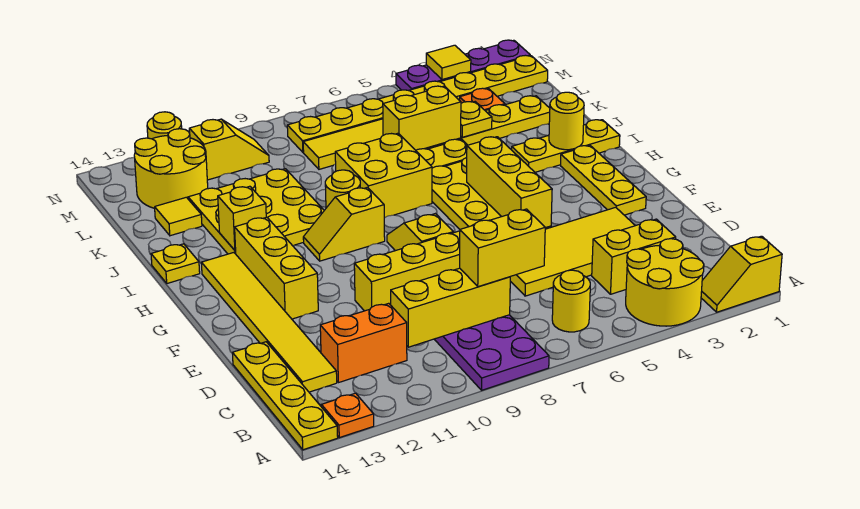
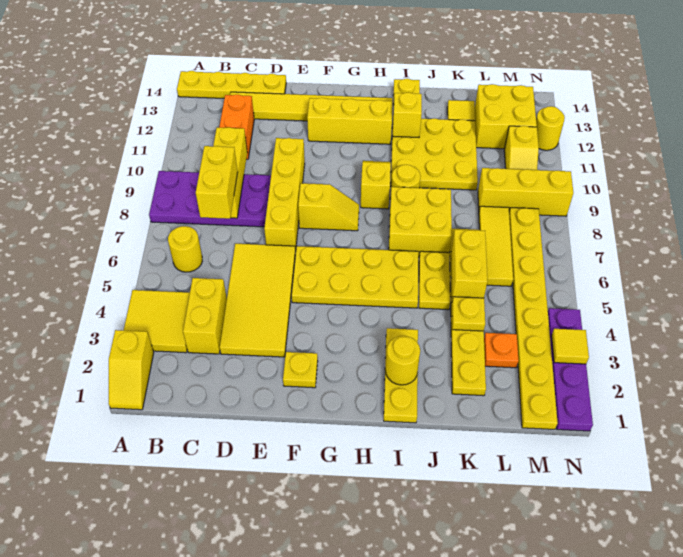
yellow 1x2 slope [701,236,782,312] -> yellow 1x2 slope turned to [109,330,154,410]
yellow 2x2 round brick [626,239,704,326] -> yellow 2x2 tile [124,290,190,353]
orange 1x1 plate [321,393,374,438] -> none
yellow 1x3 plate [561,146,646,215] -> yellow 1x1 plate [283,352,318,388]
yellow 1x3 brick [467,137,552,228] -> yellow 1x3 brick moved to [478,168,573,216]
yellow 2x2 round brick [134,129,208,208] -> yellow 2x2 brick [475,84,537,149]

